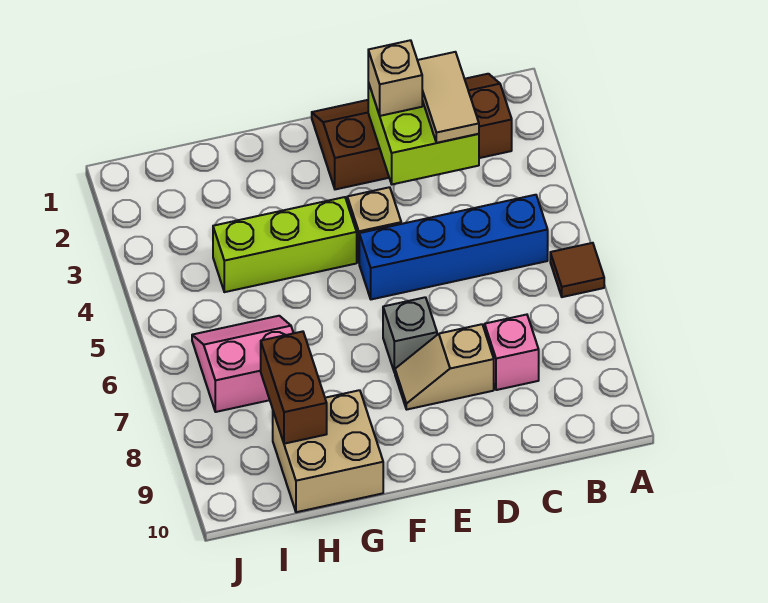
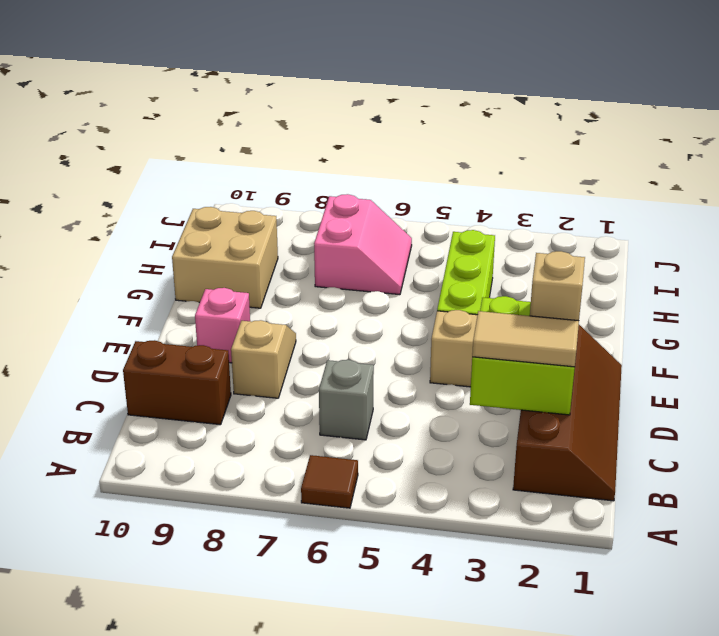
blue 1x4 brick [359,195,548,299] -> none
pink 1x1 brick [485,315,539,390] -> pink 1x1 brick moved to [195,288,250,363]
grey 1x1 brick [383,297,437,373] -> grey 1x1 brick moved to [319,360,374,440]
brown 1x2 brick [261,331,327,444] -> brown 1x2 brick moved to [123,340,231,425]

